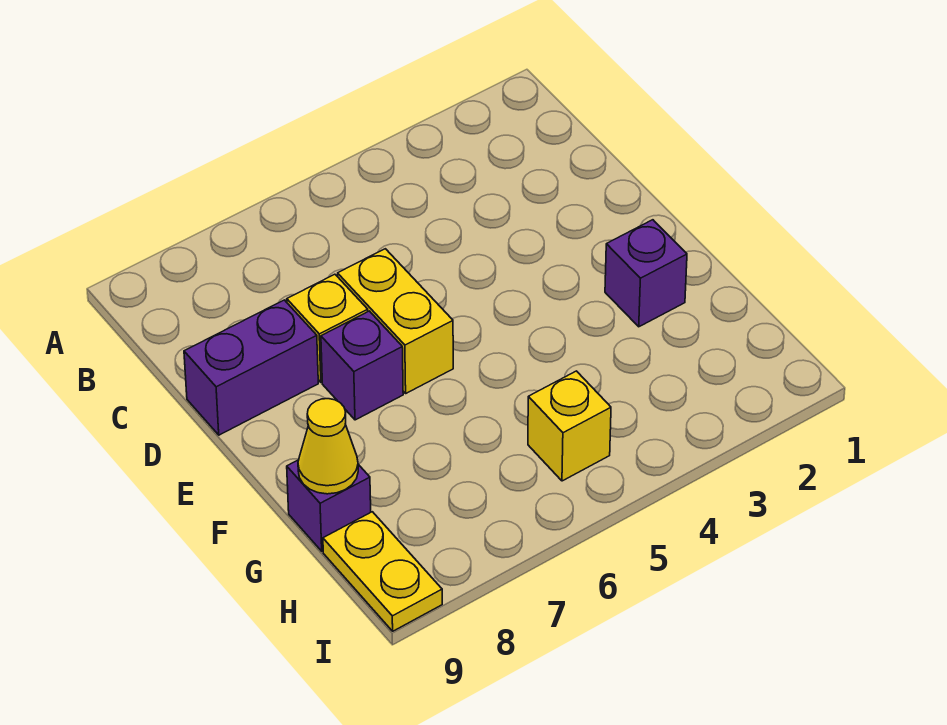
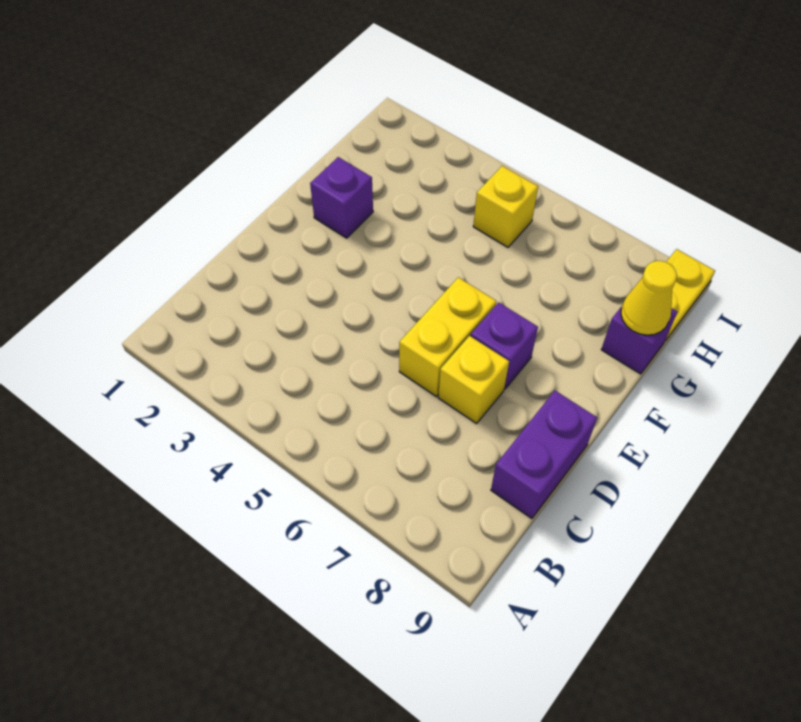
purple 1x2 brick [184,300,318,435] -> purple 1x2 brick turned to [491,391,597,519]

